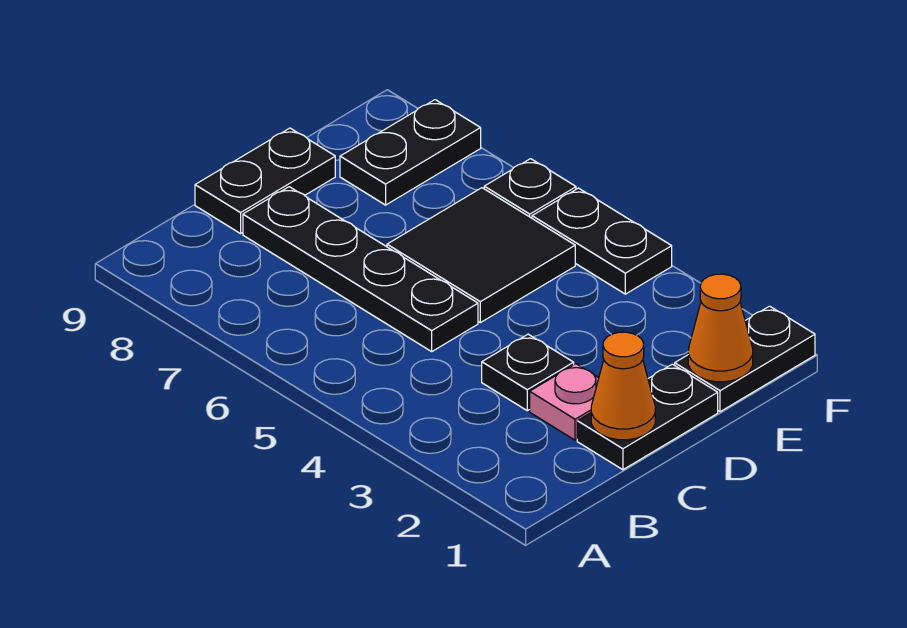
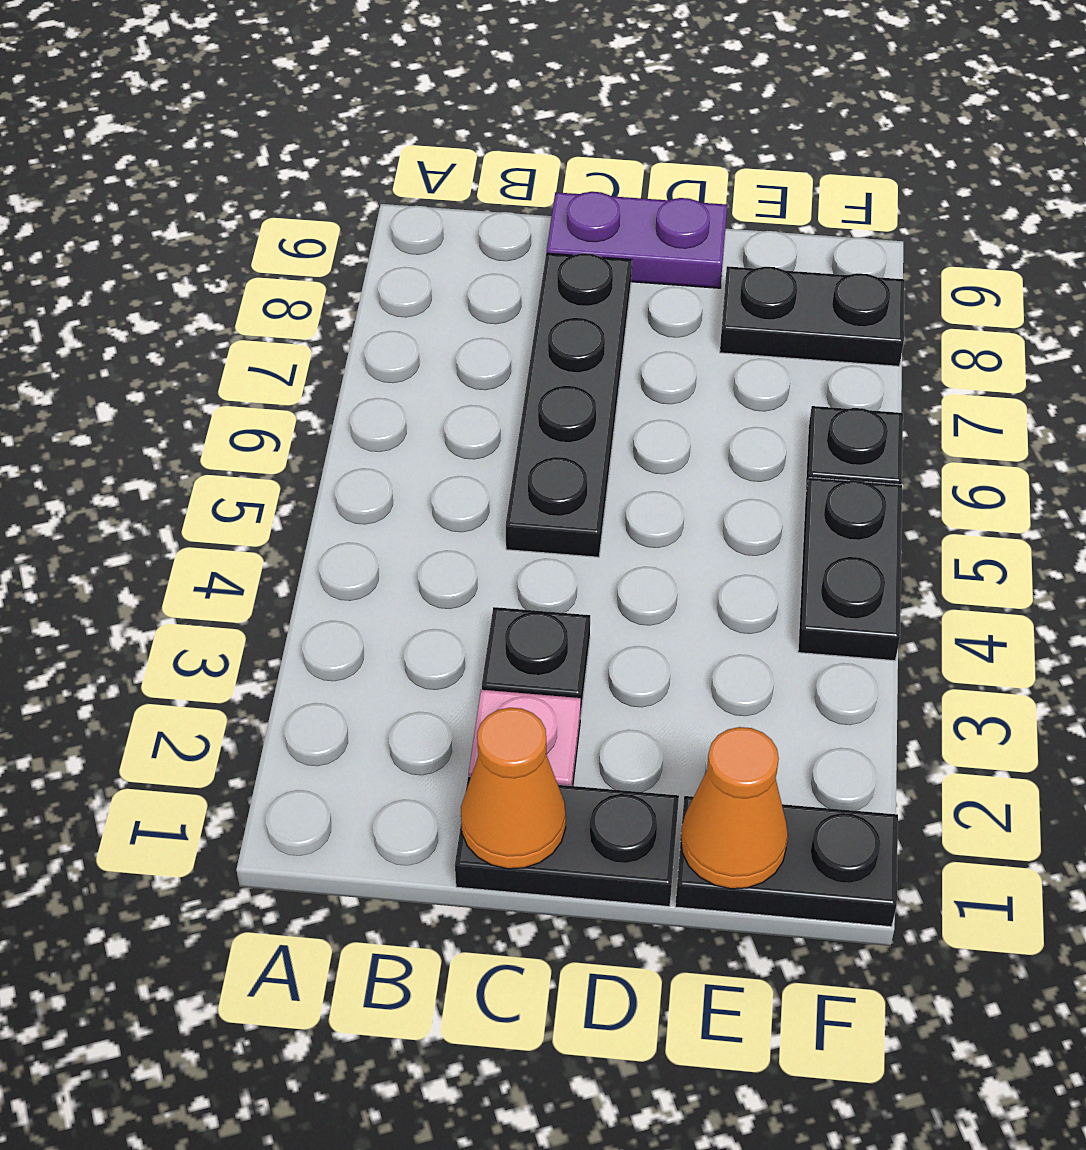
black 1x2 plate [195,128,335,234] -> purple 1x2 plate [547,192,727,288]
black 2x2 tile [387,188,575,323] -> none

